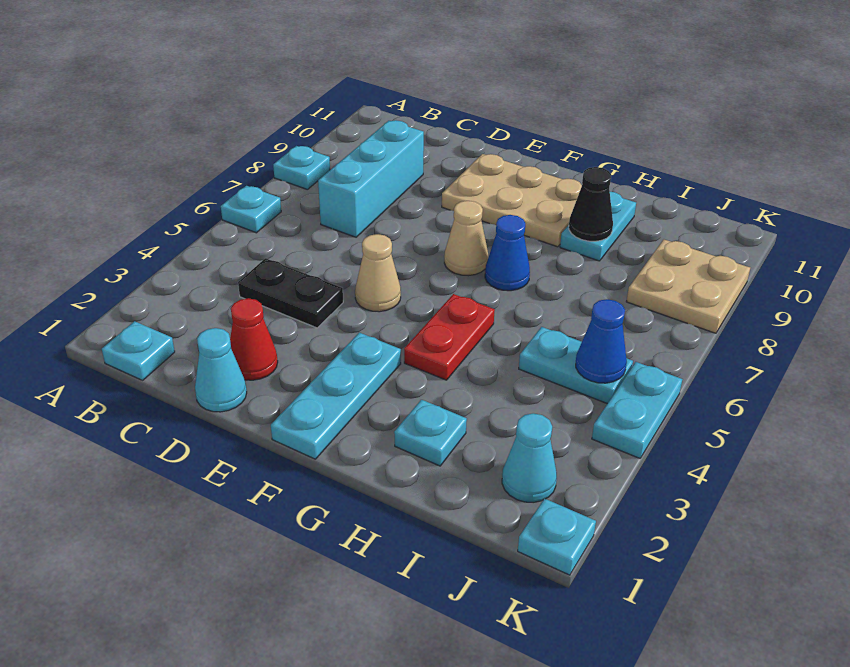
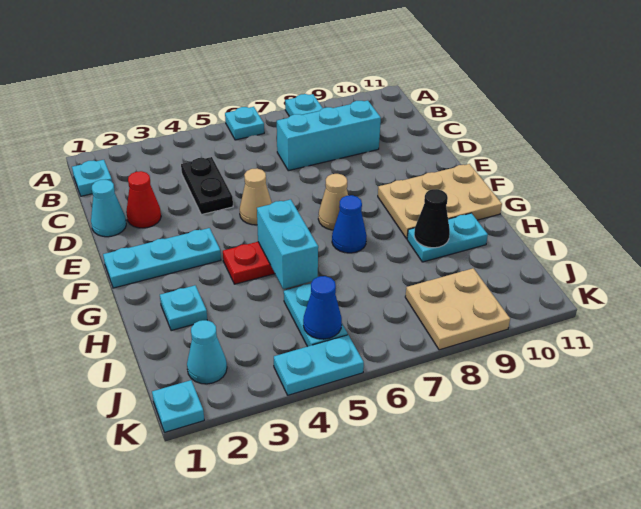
tan 2x3 plate [442,154,582,247] -> tan 2x3 plate turned to [378,164,502,239]
none -> cyan 1x2 brick [257,199,318,289]

